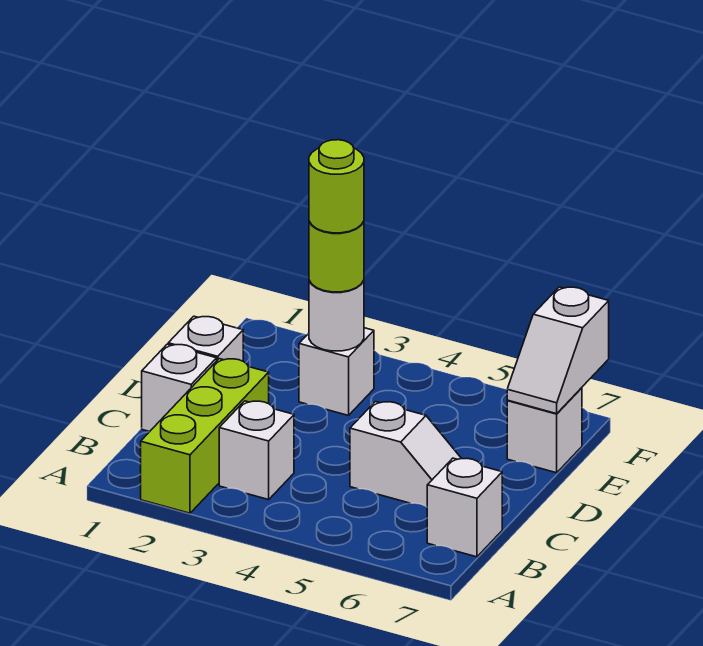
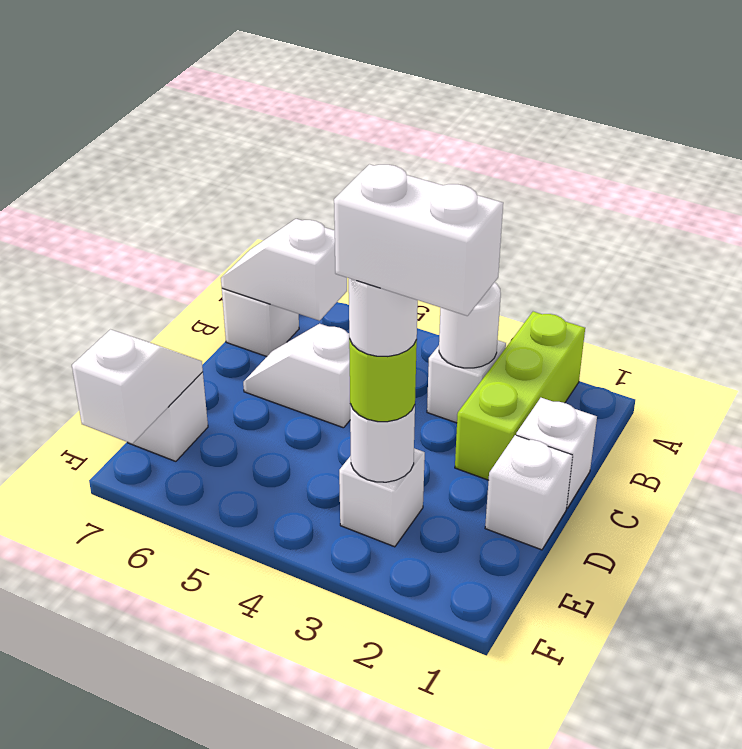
none -> white 1x1 round brick [439,282,501,368]
none -> white 1x2 slope [221,219,347,321]
none -> white 1x2 brick [334,164,503,316]
lime 1x1 round brick [309,140,364,233] -> white 1x1 round brick [349,278,418,356]

